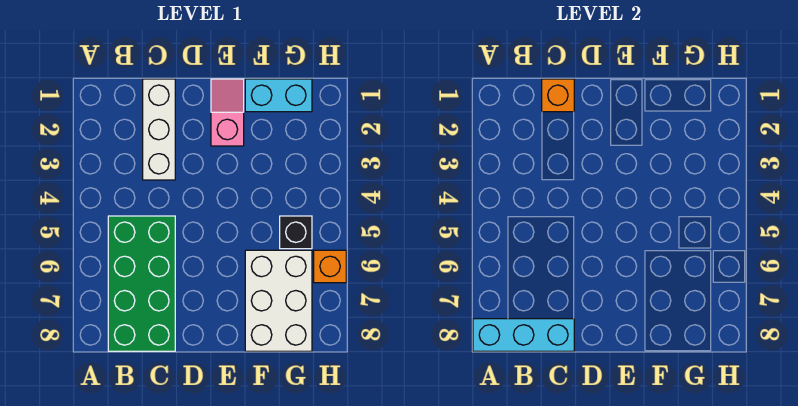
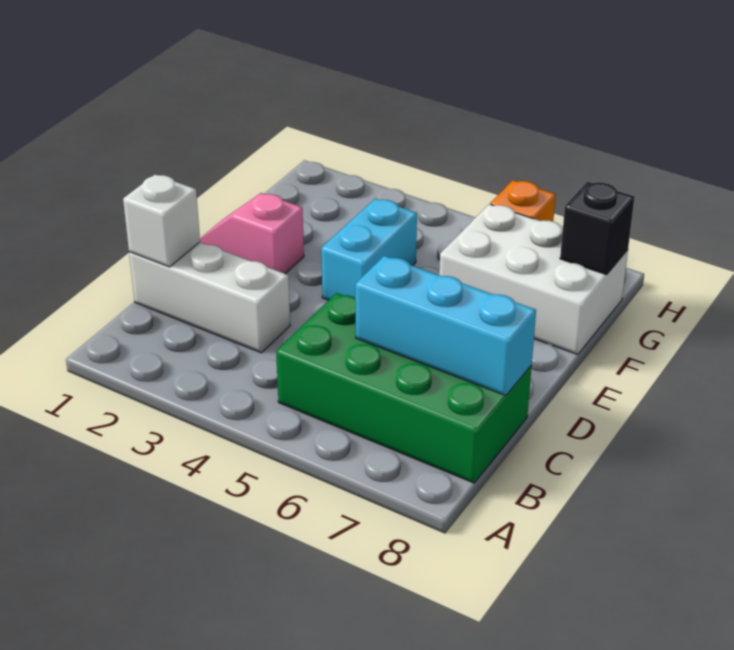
cyan 1x3 brick [473,319,574,351] -> cyan 1x3 brick turned to [355,256,536,396]
orange 1x1 brick [542,79,574,112] -> white 1x1 brick [123,175,200,267]
cyan 1x2 brick [245,79,312,112] -> cyan 1x2 brick moved to [321,199,417,300]
black 1x1 brick [280,216,312,249] -> black 1x1 brick moved to [560,182,635,275]

